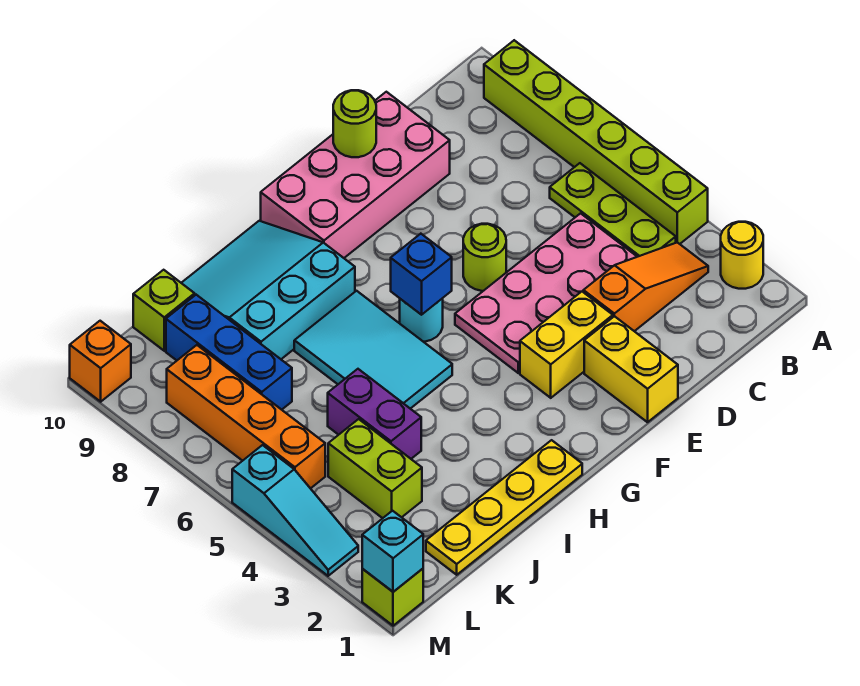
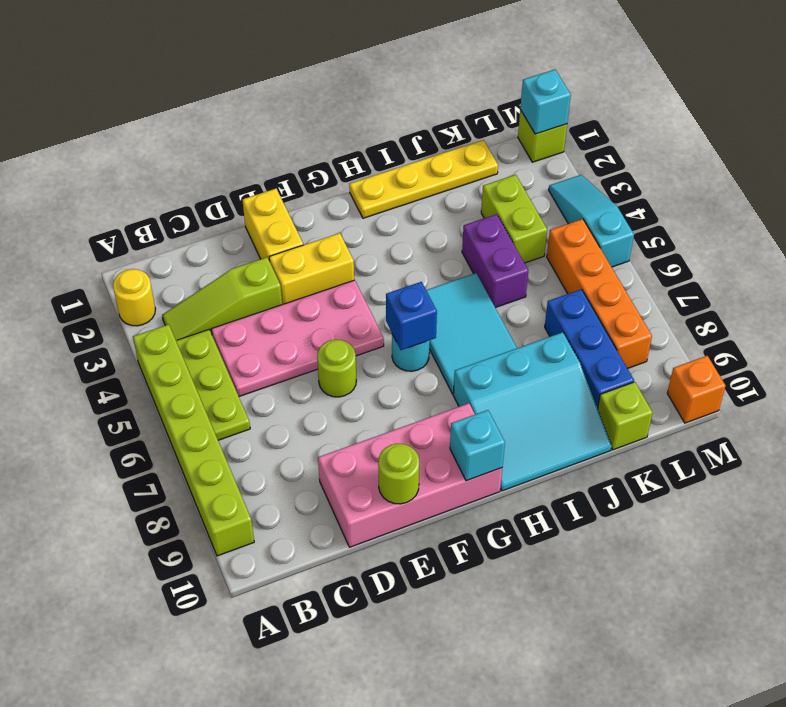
orange 1x3 slope [583,242,708,331] -> lime 1x3 slope [162,257,282,340]
none -> cyan 1x1 brick [450,410,505,481]

